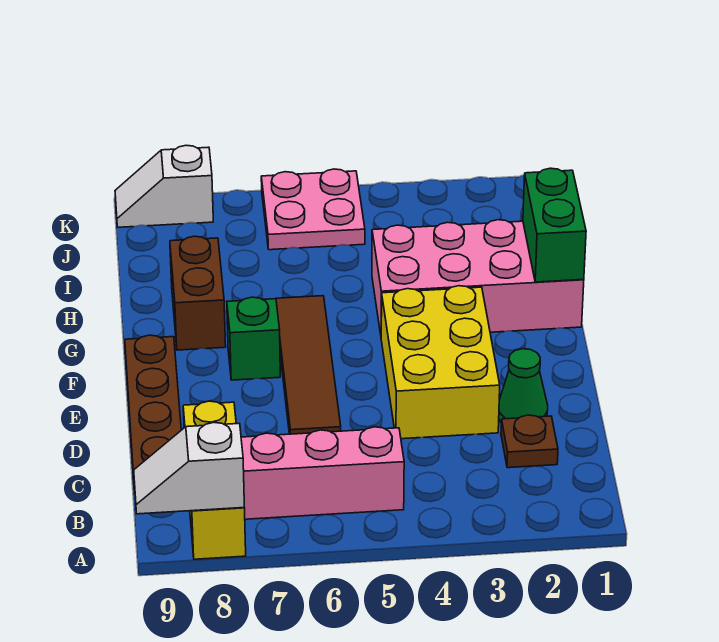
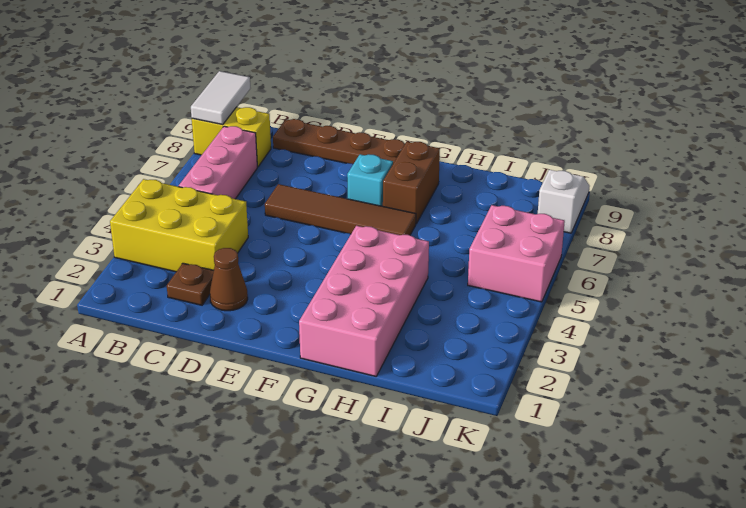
yellow 1x3 brick [183,401,246,559] -> yellow 1x2 brick [192,107,271,167]
white 1x2 slope [134,423,244,514] -> white 1x2 tile [191,71,251,125]
green 1x1 cone [499,349,548,422] -> brown 1x1 cone [210,248,248,311]
yellow 2x3 brick [381,286,500,439] -> yellow 2x3 brick moved to [110,179,248,272]
green 1x1 brick [227,297,280,380] -> cyan 1x1 brick [347,154,393,206]
green 1x2 brick [523,168,586,282] -> none
brown 1x2 brick [170,236,226,350] -> brown 1x2 brick turned to [383,142,440,224]
pink 2x2 plate [261,169,365,250] -> pink 2x2 brick [468,205,565,302]

